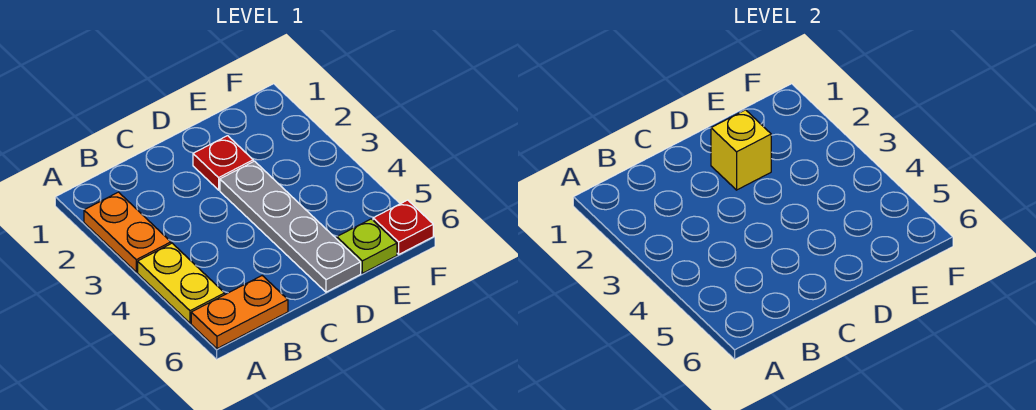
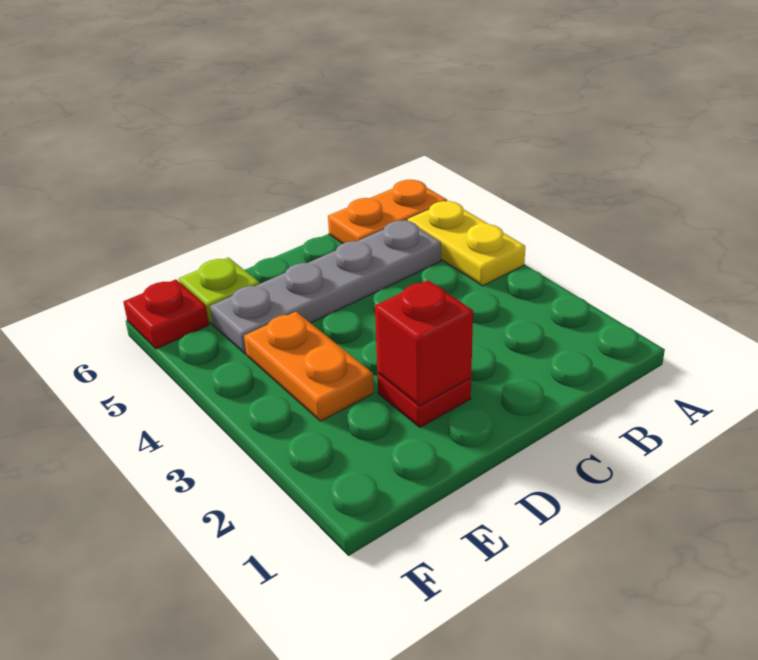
orange 1x2 plate [84,192,171,272] -> orange 1x2 plate moved to [244,312,374,421]
yellow 1x1 brick [711,110,771,190] -> red 1x1 brick [375,280,473,406]
grey 1x4 plate [220,161,361,292] -> grey 1x4 plate turned to [210,220,441,354]

